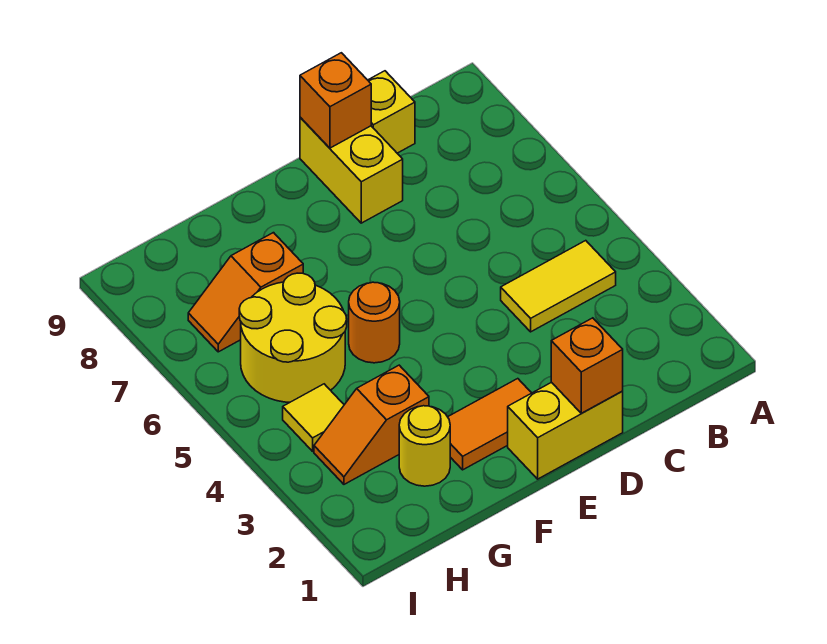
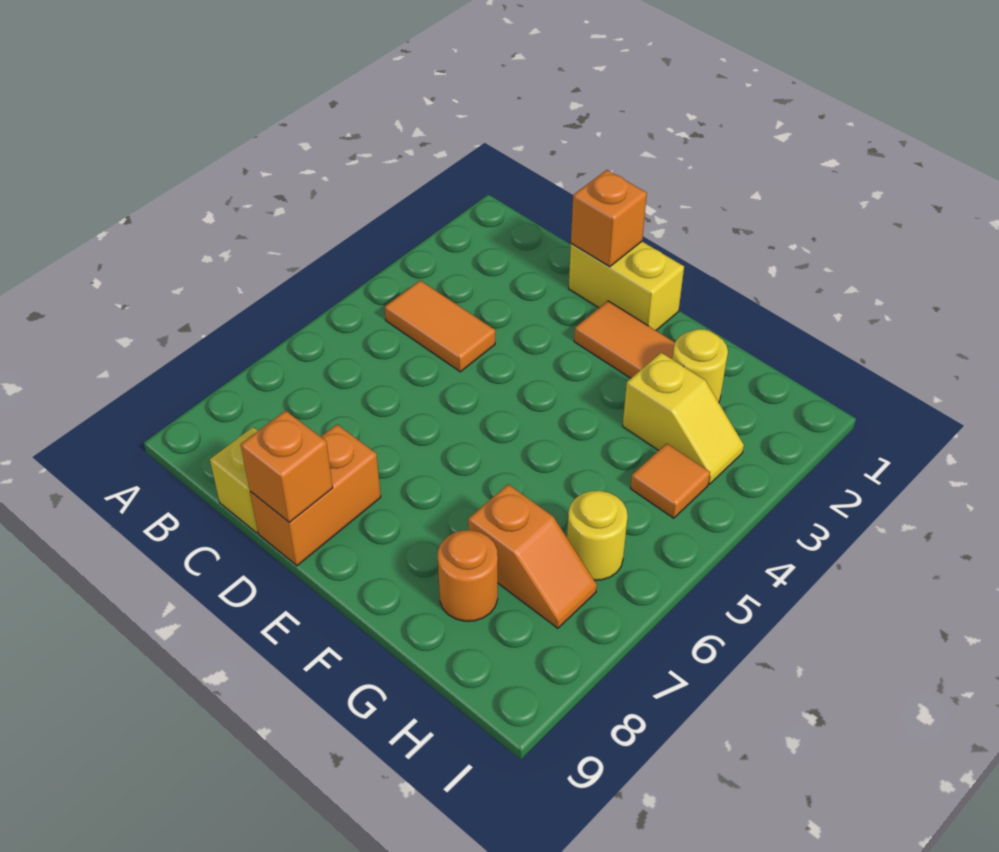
yellow 1x2 tile [501,241,616,332] -> orange 1x2 tile [385,281,495,372]
yellow 1x2 brick [300,117,403,223] -> orange 1x2 brick [250,425,381,566]
orange 1x1 round brick [349,282,400,363] -> orange 1x1 round brick moved to [438,530,498,621]
orange 1x2 slope [314,365,429,484] -> yellow 1x2 slope [623,353,744,484]
yellow 2x2 round brick [239,273,347,402] -> yellow 1x1 round brick [567,491,628,580]
yellow 1x1 tile [283,384,344,451] -> orange 1x1 tile [630,443,710,518]

